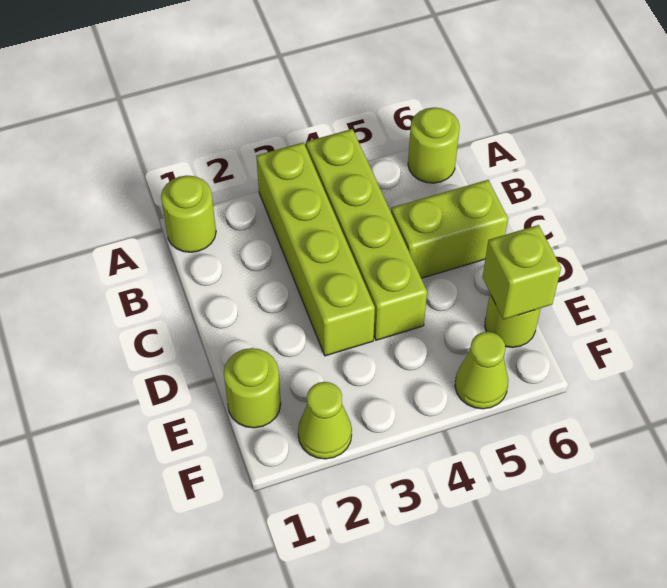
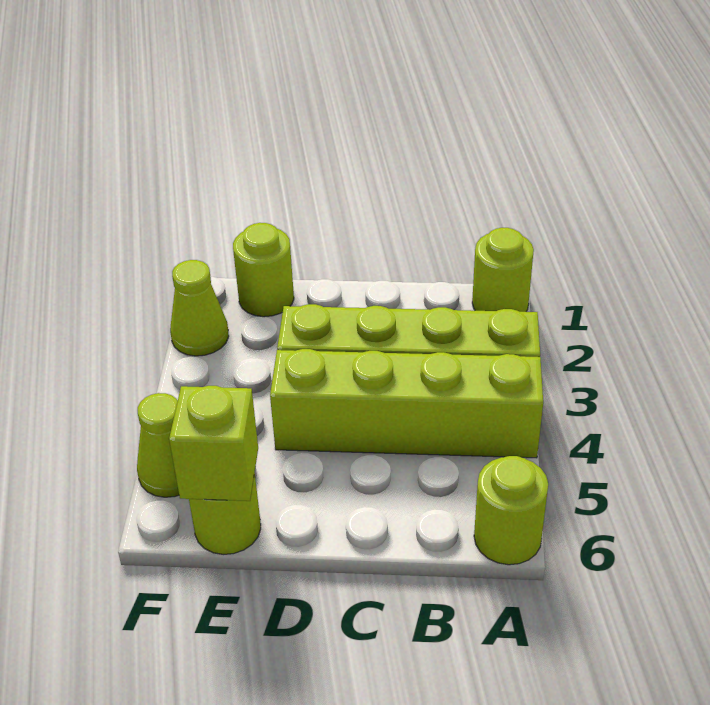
lime 1x2 brick [391,180,508,278] -> none

